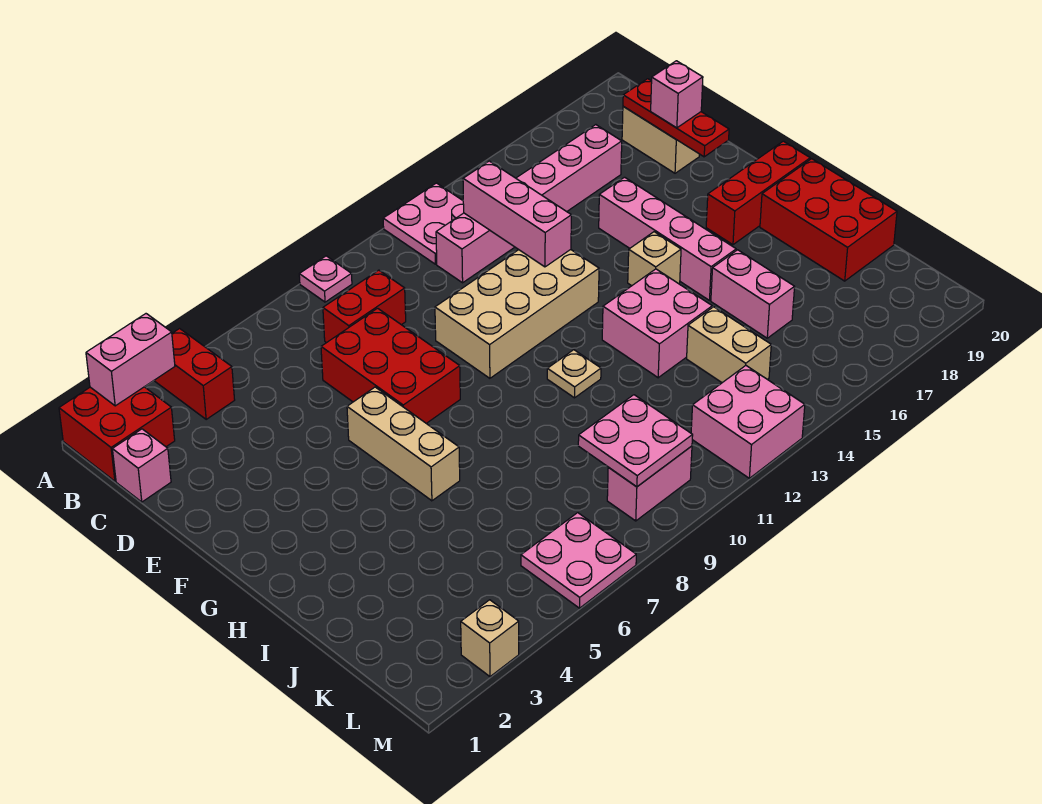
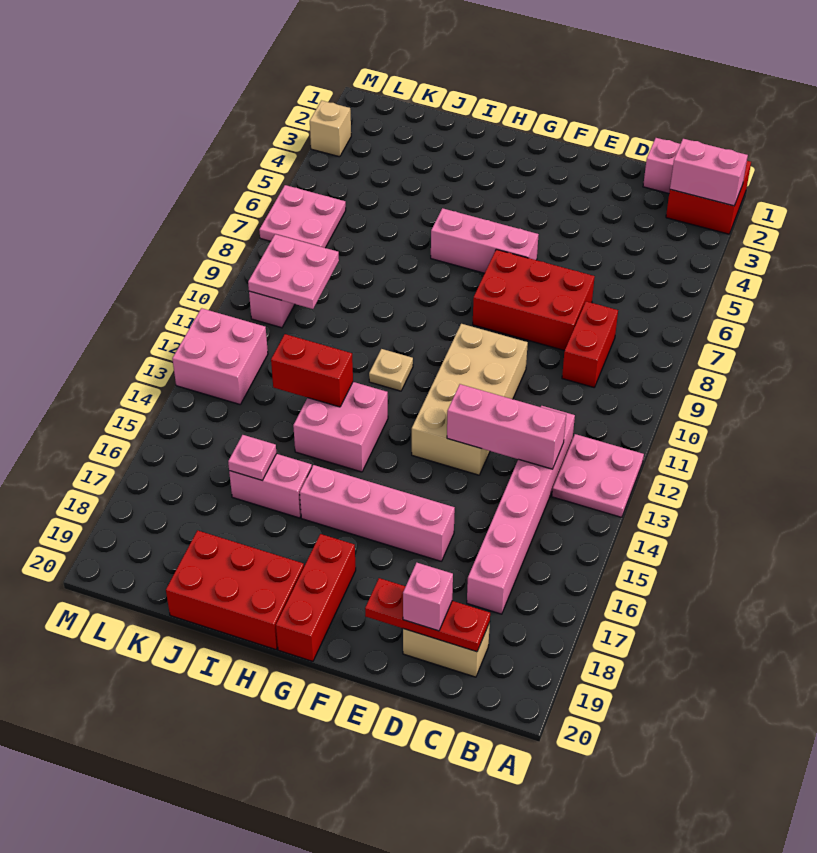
pink 1x2 brick [86,314,175,406] -> pink 1x2 brick turned to [670,139,748,206]
red 1x2 brick [154,329,235,419] -> red 1x2 brick moved to [271,334,353,407]
pink 1x1 plate [299,256,352,302] -> pink 1x1 plate moved to [228,435,277,480]
tan 1x3 brick [347,387,460,501] -> pink 1x3 brick [431,208,539,273]
tan 1x1 brick [628,232,681,286] -> none
tan 1x2 brick [687,307,771,383] -> none

